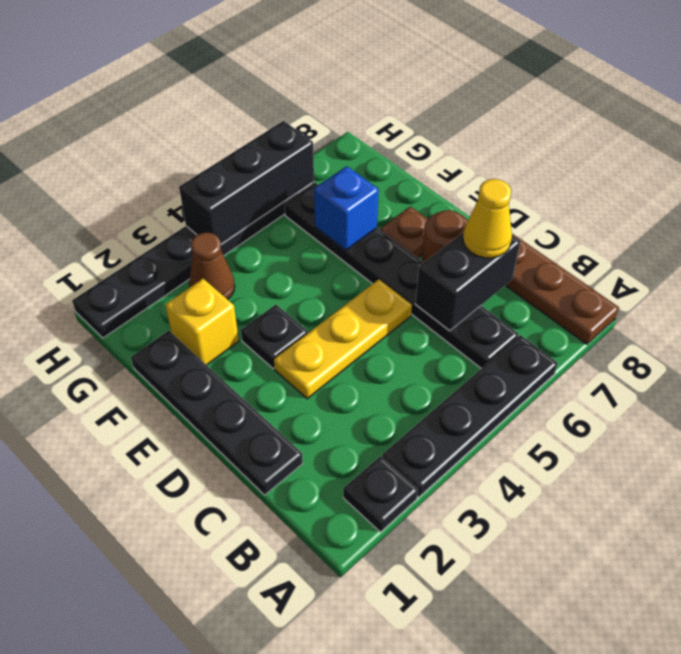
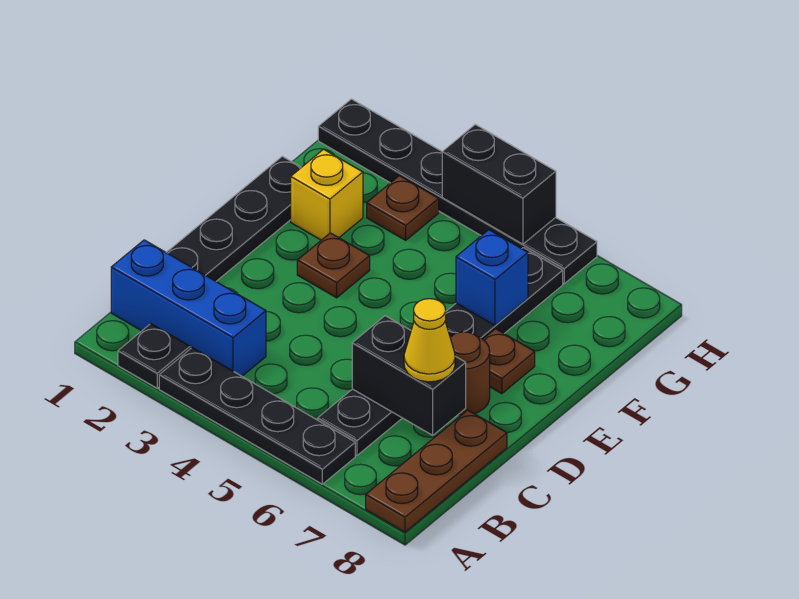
none -> blue 1x3 brick [111,240,266,376]
yellow 1x3 plate [274,280,412,399] -> none
black 1x1 plate [241,305,308,368] -> brown 1x1 plate [297,233,370,298]
brown 1x1 cone [189,233,235,300] -> brown 1x1 plate [367,176,439,240]
black 1x3 brick [179,121,314,244] -> black 1x2 brick [442,124,556,244]

